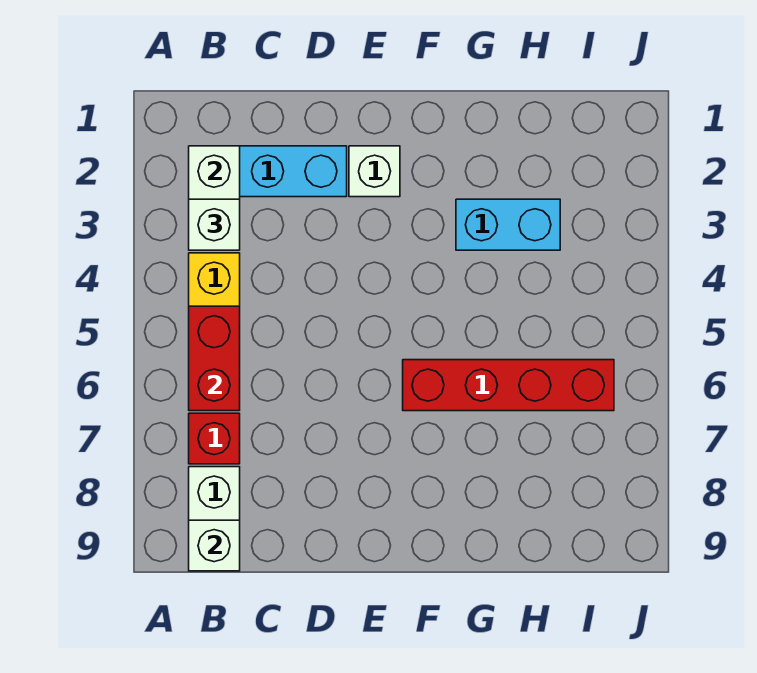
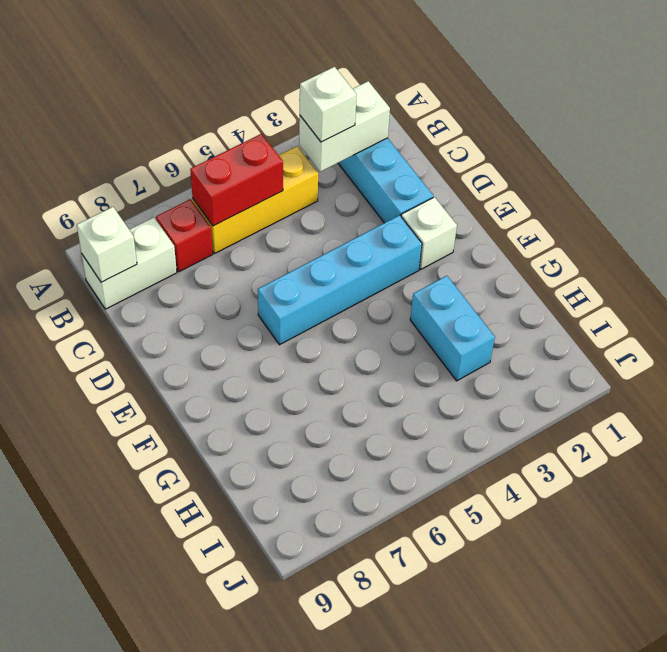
none -> cyan 1x4 brick [258,215,422,345]
red 1x4 brick [403,360,614,411] -> none

